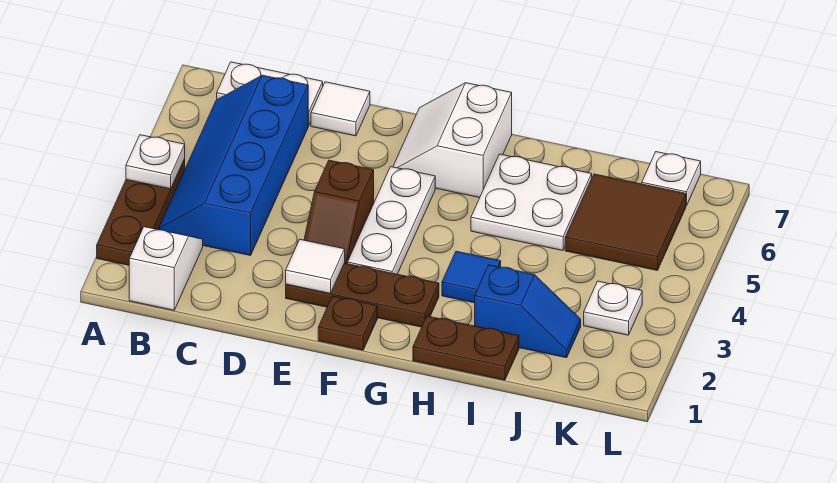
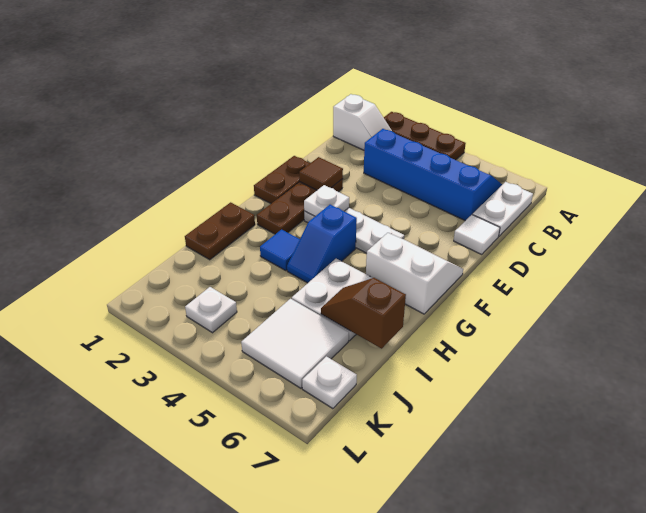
white 1x1 plate [126,135,185,189] -> white 1x1 plate moved to [304,185,349,216]
white 1x1 tile [286,240,345,293] -> brown 1x1 tile [299,157,343,190]
brown 1x2 slope [304,160,374,264] -> brown 1x2 slope moved to [321,278,406,349]
brown 1x1 plate [318,296,377,350] -> brown 1x2 plate [254,156,310,203]
blue 1x2 slope [475,265,581,358] -> blue 1x2 slope moved to [287,205,357,283]
brown 2x2 tile [565,174,686,271] -> white 2x2 tile [241,299,349,388]

